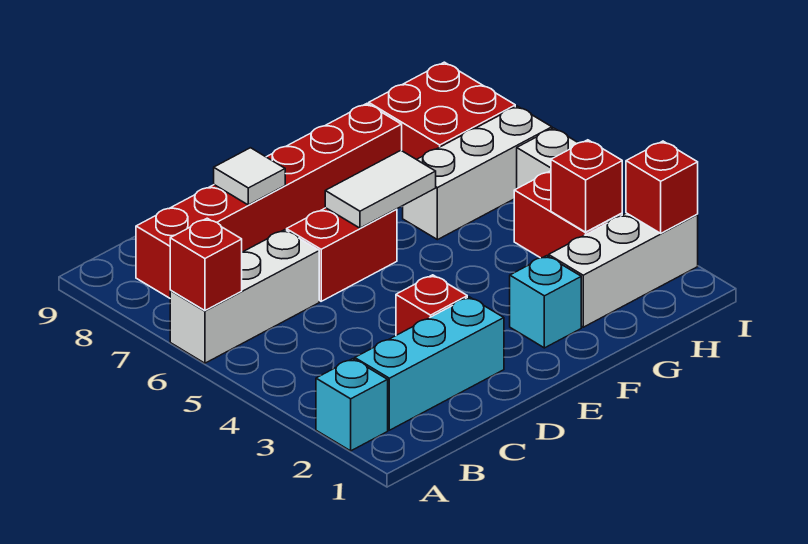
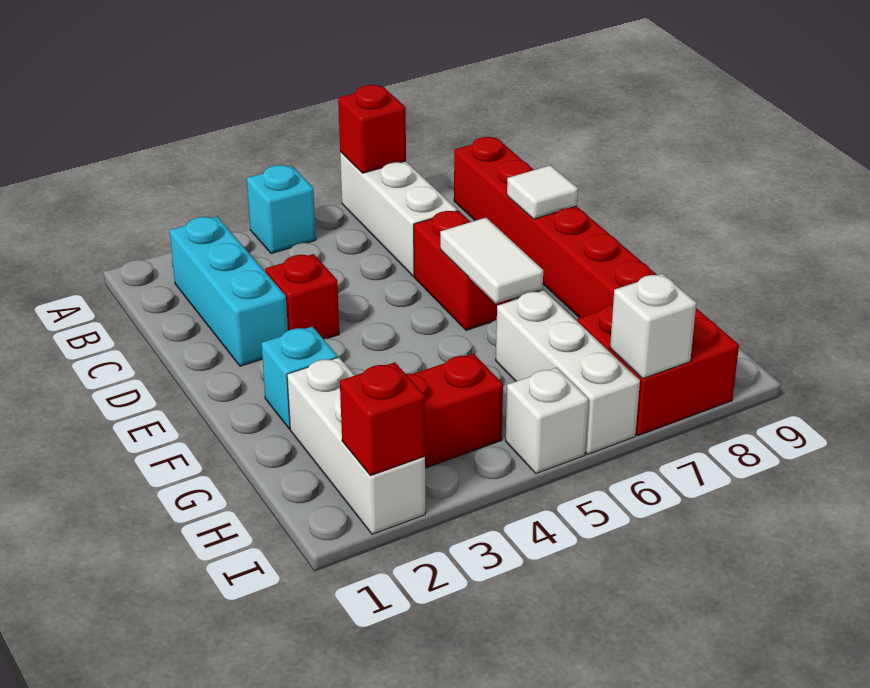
cyan 1x1 brick [316,359,388,451] -> cyan 1x1 brick moved to [247,165,316,254]
red 1x1 brick [551,140,622,232] -> none
none -> white 1x1 brick [610,274,696,378]

